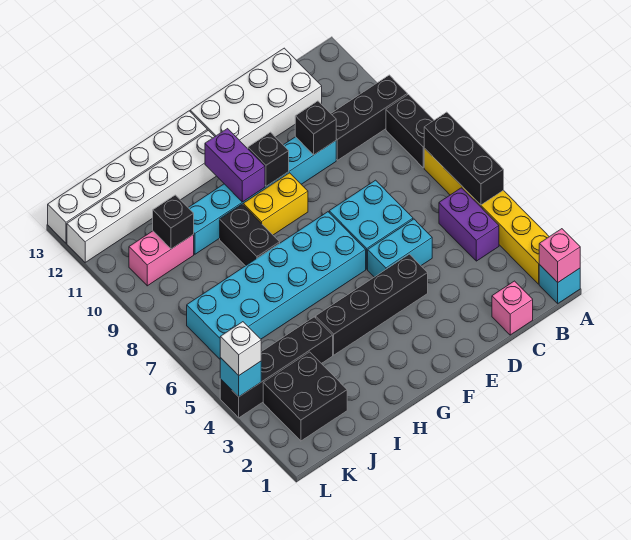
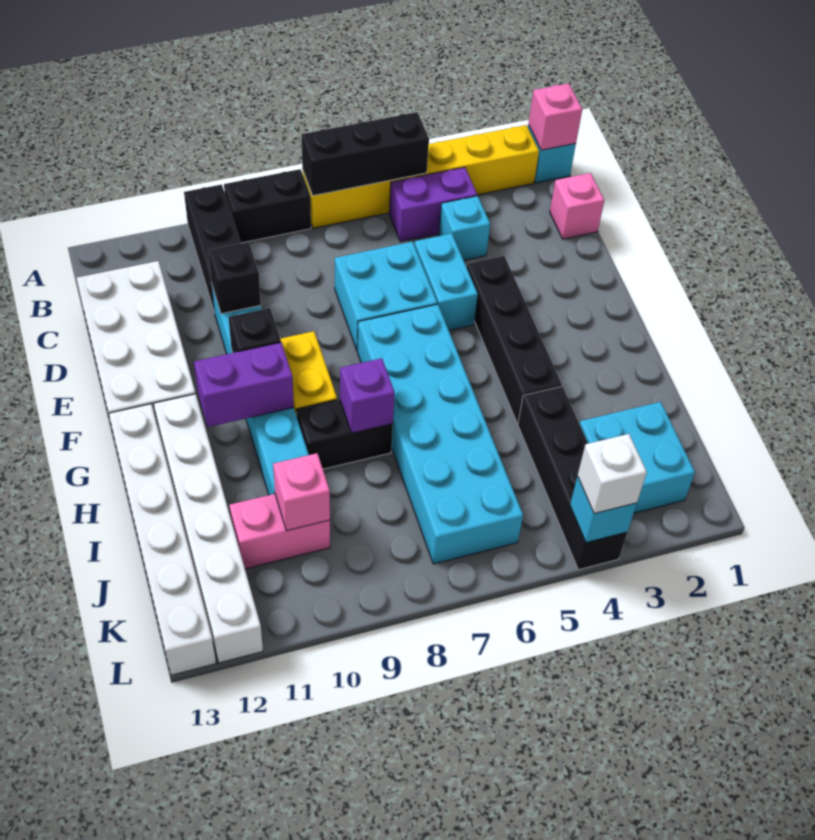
none -> cyan 1x1 brick [439,196,490,260]
none -> purple 1x1 brick [340,358,395,433]
black 2x2 brick [263,352,347,441] -> cyan 2x2 brick [580,402,695,513]
pink 1x2 brick [129,231,194,286] -> pink 1x2 brick turned to [229,494,330,569]
black 1x1 brick [153,195,194,249] -> pink 1x1 brick [273,453,330,531]

